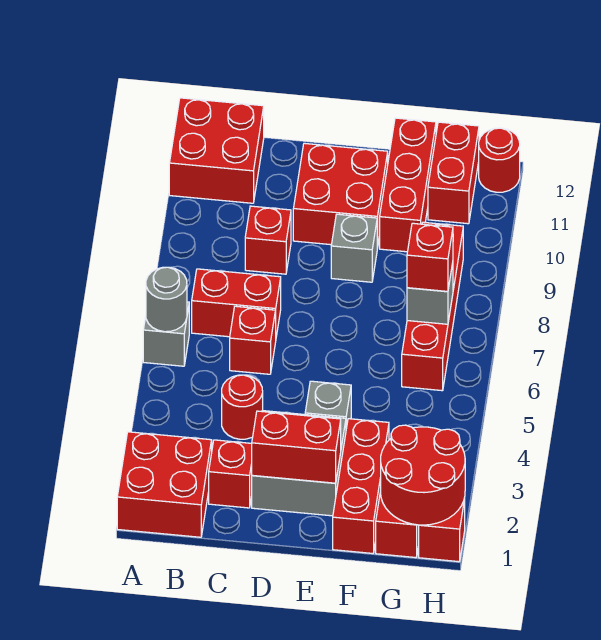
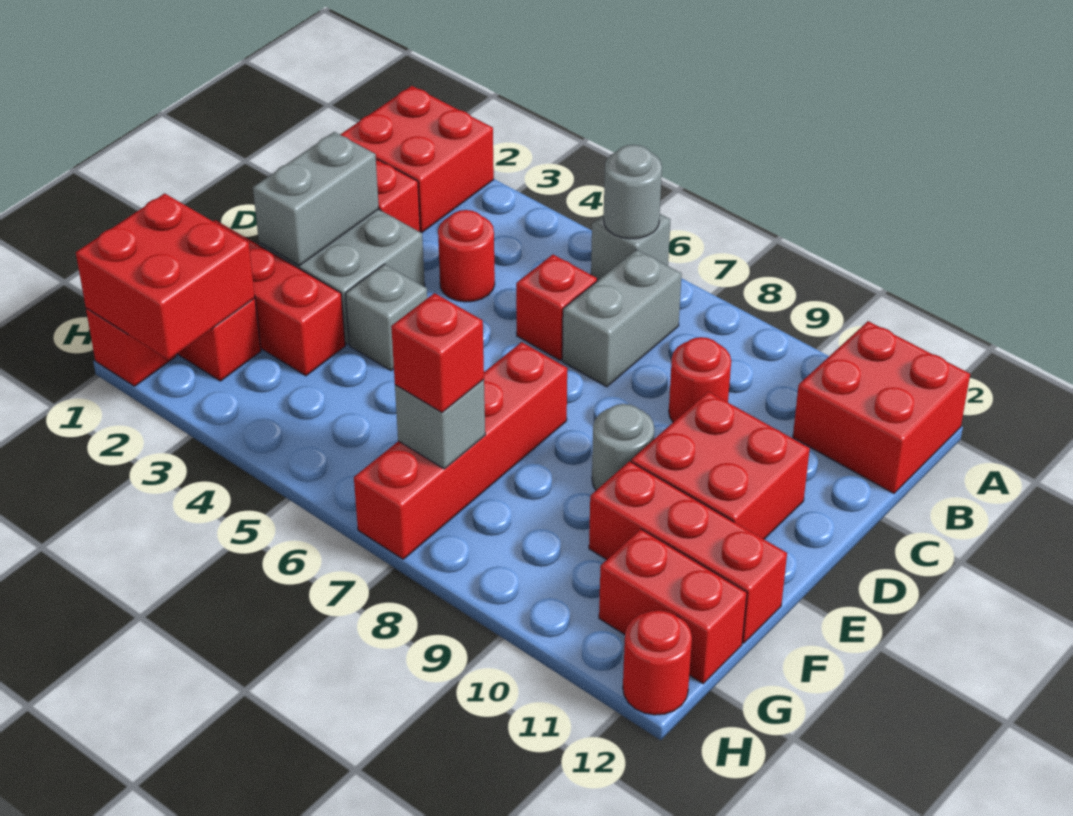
red 1x2 brick [192,269,281,337] -> grey 1x2 brick [562,250,682,387]
red 1x1 brick [245,206,291,274] -> red 1x1 round brick [669,337,731,422]
red 1x2 brick [252,411,341,483] -> grey 1x2 brick [253,132,379,266]
grey 1x1 brick [331,214,377,282] -> grey 1x1 round brick [592,404,655,490]
red 2x2 round brick [381,425,465,525] -> red 2x2 brick [76,193,255,360]
red 1x4 brick [402,222,463,391] -> red 1x4 brick turned to [354,342,567,559]

